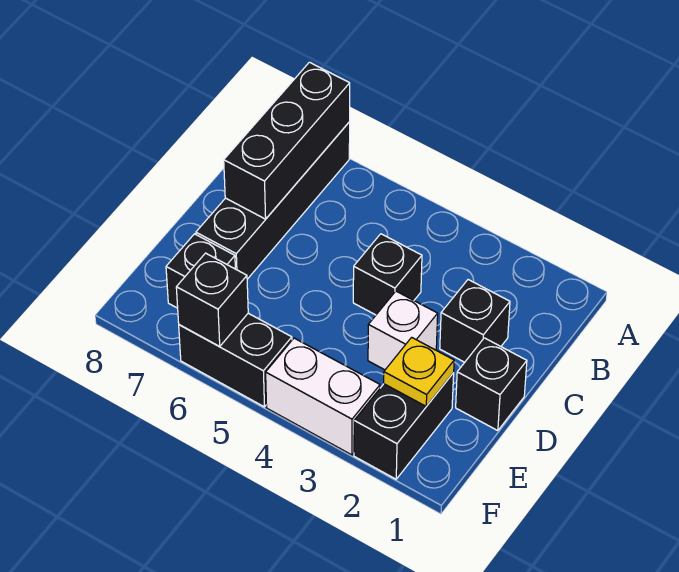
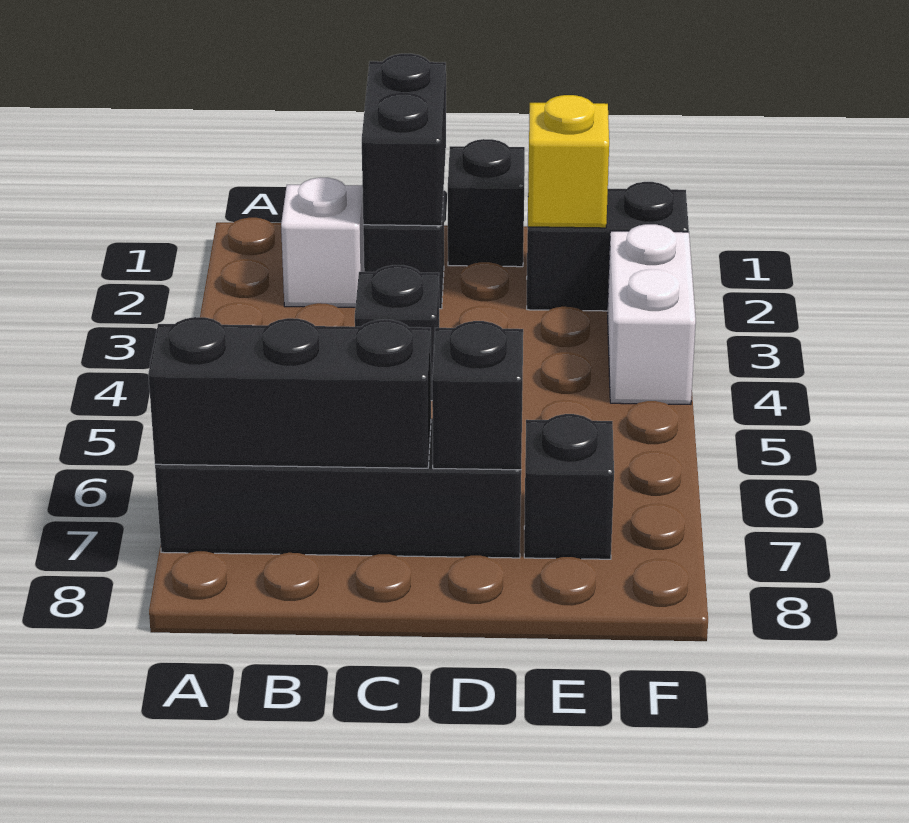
white 1x1 brick [368,291,438,370] -> white 1x1 brick moved to [281,178,364,307]
yellow 1x1 plate [384,337,454,406] -> yellow 1x1 brick [528,95,609,228]
black 1x2 brick [179,313,292,407] -> black 1x2 brick moved to [362,54,446,226]
black 1x1 brick [176,253,248,347] -> black 1x1 brick moved to [432,321,523,470]

